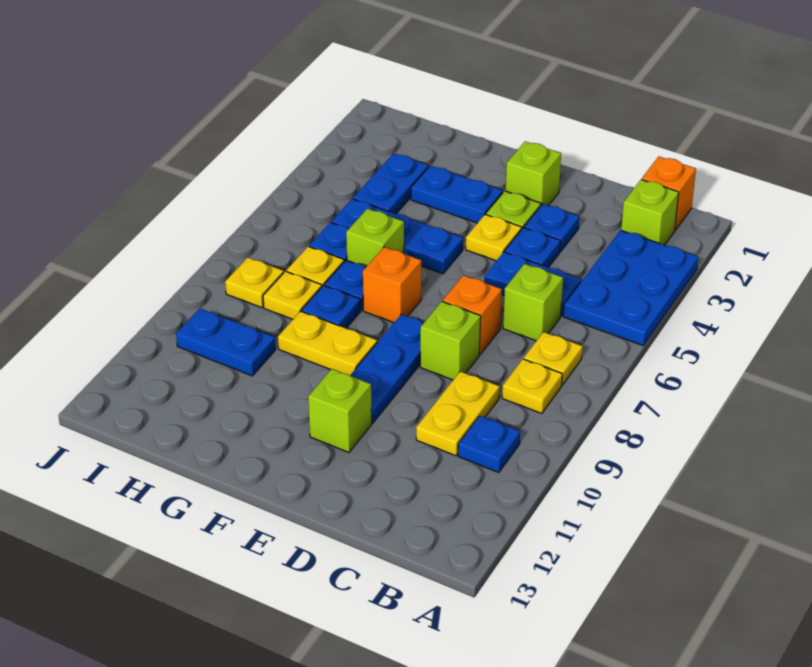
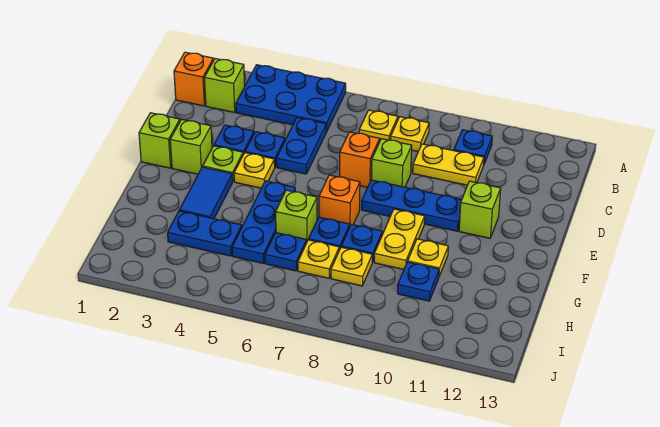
lime 1x1 brick [503,264,563,341] -> lime 1x1 brick moved to [139,113,180,168]
blue 1x2 plate [411,166,503,223] -> blue 1x2 tile [180,167,232,219]
blue 1x2 plate [176,309,276,376] -> blue 1x1 plate [398,262,439,301]
yellow 1x1 plate [225,258,284,308] -> yellow 1x1 plate moved to [408,239,448,276]

